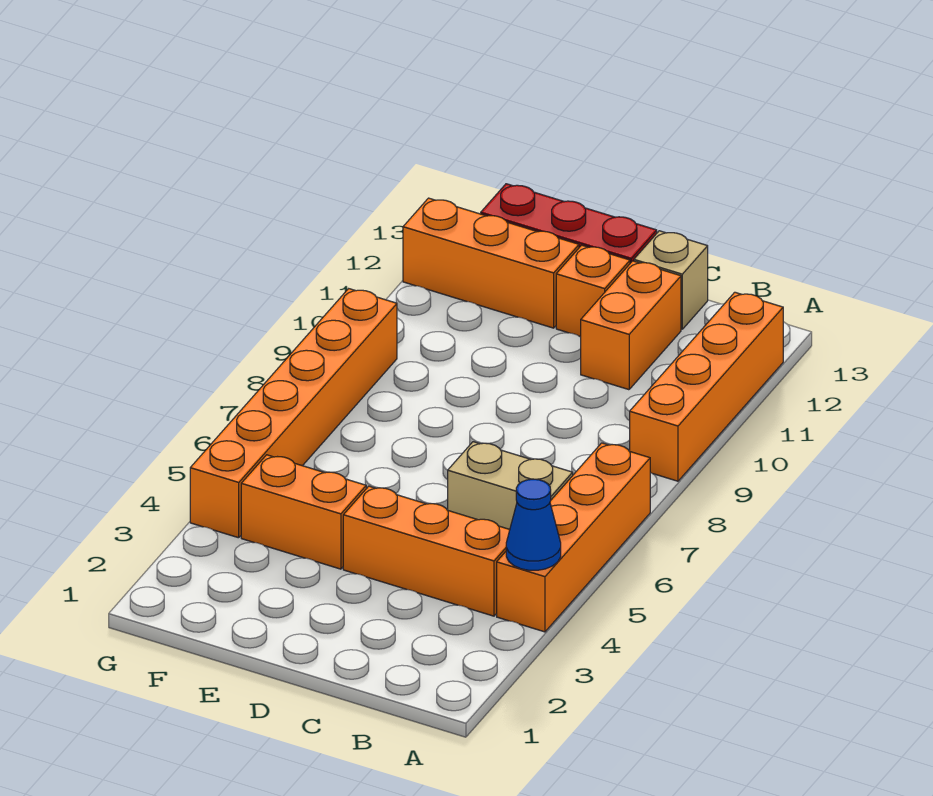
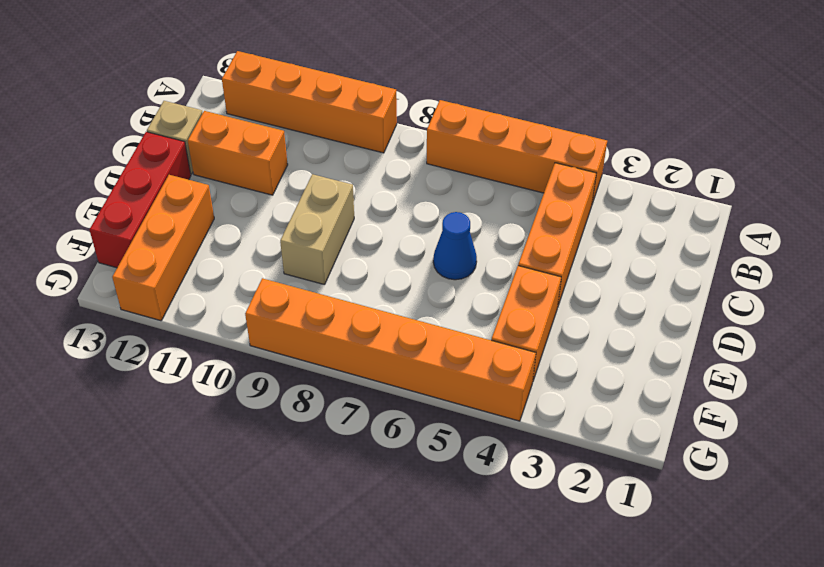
blue 1x1 cone [506,479,561,570] -> blue 1x1 cone moved to [433,212,477,280]
tan 1x2 brick [448,442,573,529] -> tan 1x2 brick moved to [280,174,354,285]
orange 1x1 brick [556,245,630,337] -> none

